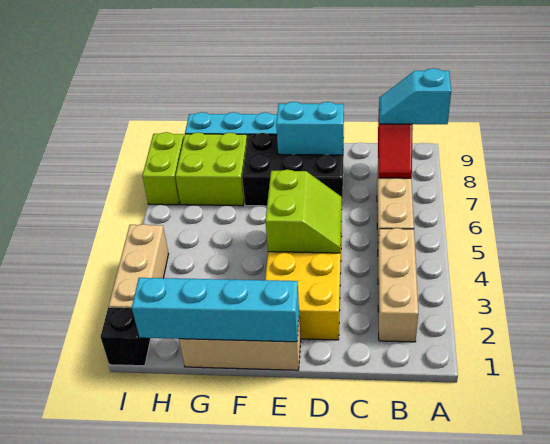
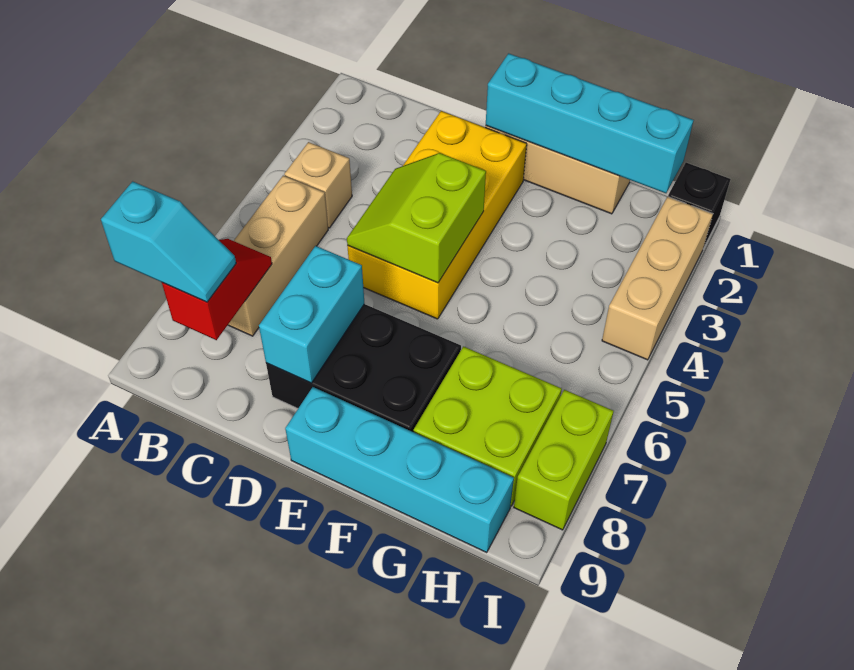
tan 1x3 brick [378,228,418,342] -> tan 1x1 brick [284,142,352,228]
cyan 1x2 brick [276,102,344,155] -> cyan 1x2 brick turned to [259,246,365,383]

